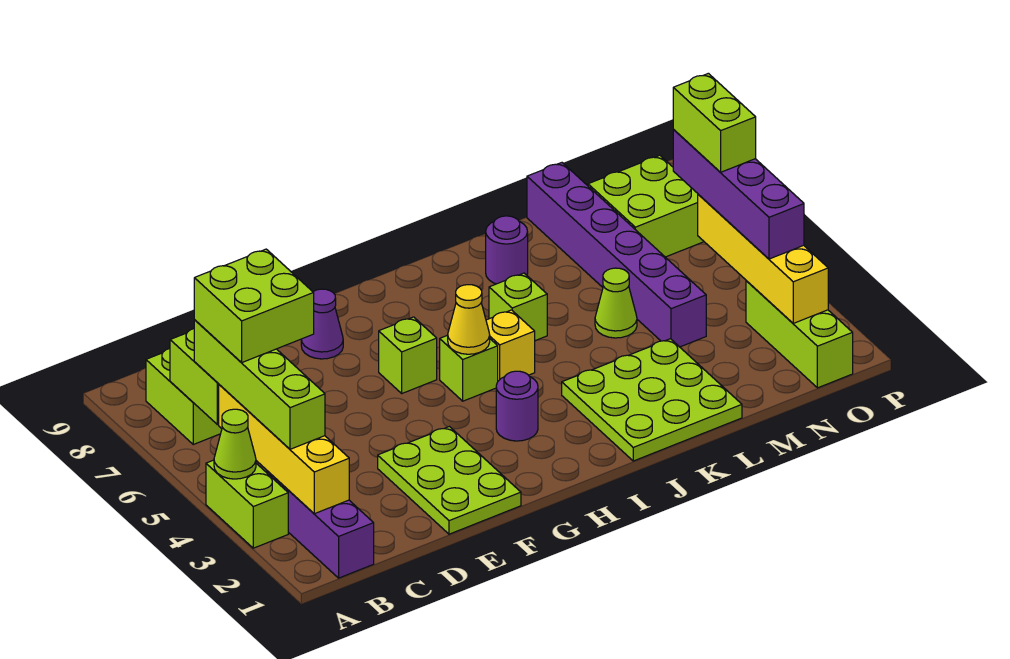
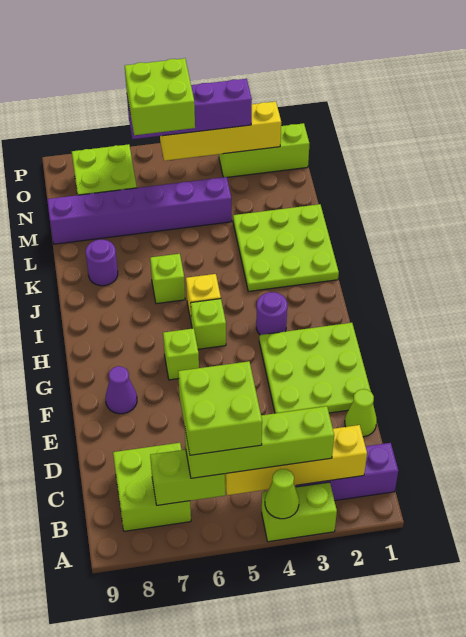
lime 2x3 plate [378,427,521,534] -> lime 3x3 plate [259,323,371,413]
yellow 1x1 cone [448,285,490,354] -> none
lime 1x1 cone [595,268,637,338] -> lime 1x1 cone moved to [345,389,377,437]
lime 1x2 brick [673,73,756,172] -> lime 2x2 brick [125,58,195,135]

